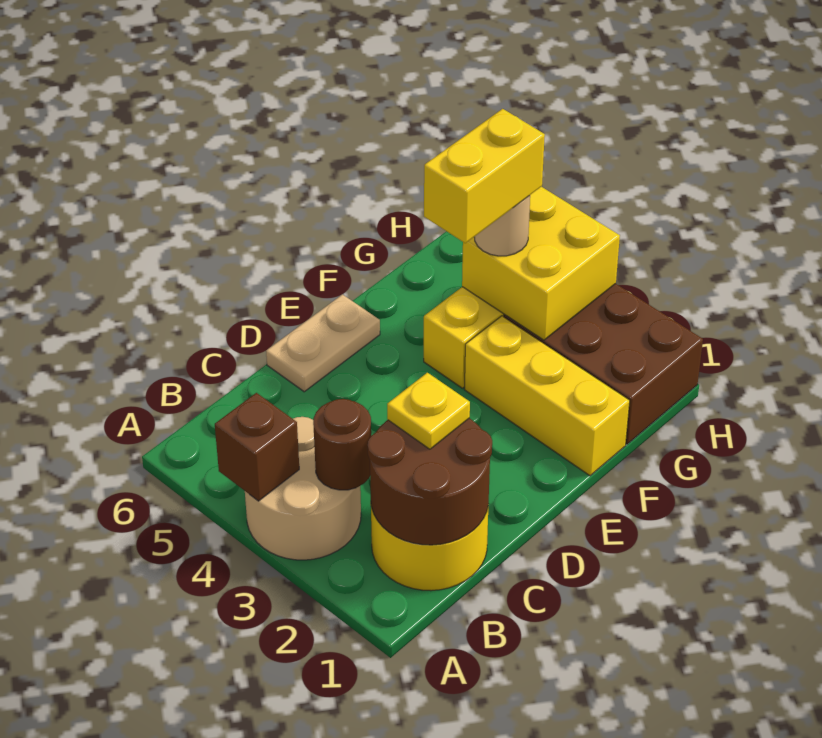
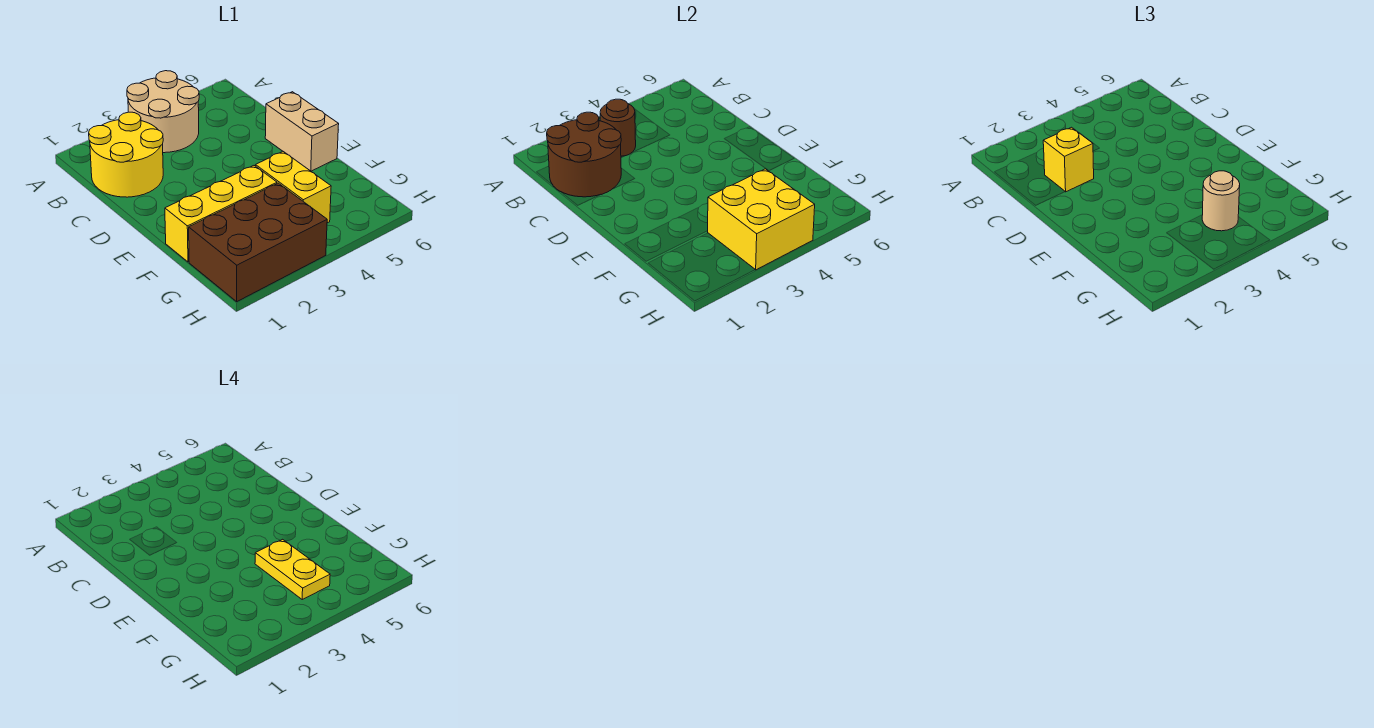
brown 1x1 brick [215,393,299,501] -> none
yellow 1x1 plate [387,373,470,449] -> yellow 1x1 brick [1043,127,1094,192]
tan 1x2 plate [266,295,380,392] -> tan 1x2 brick [265,92,339,171]
yellow 1x2 brick [424,109,545,243] -> yellow 1x2 plate [255,539,330,599]

